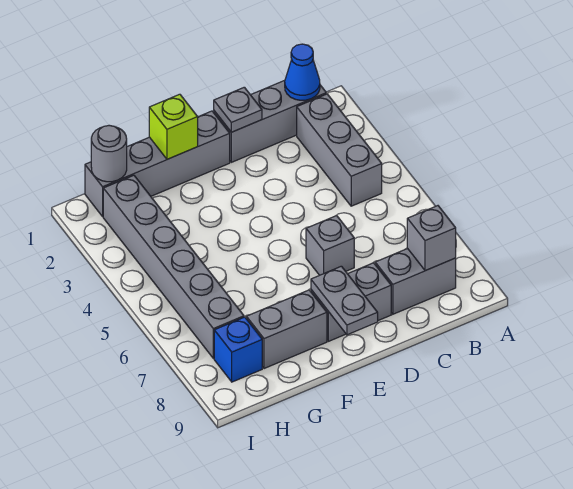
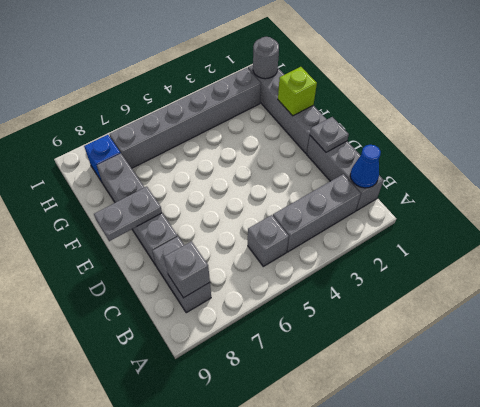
grey 1x1 brick [306,216,354,275] -> grey 1x1 brick moved to [248,215,289,266]

